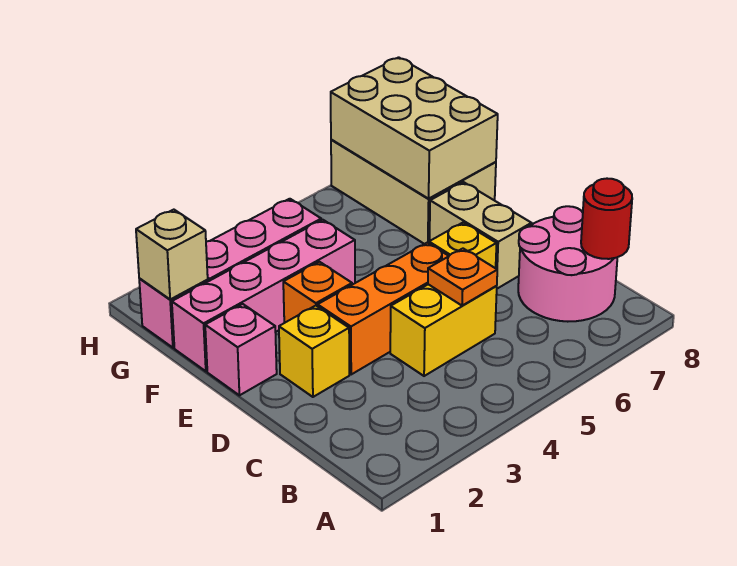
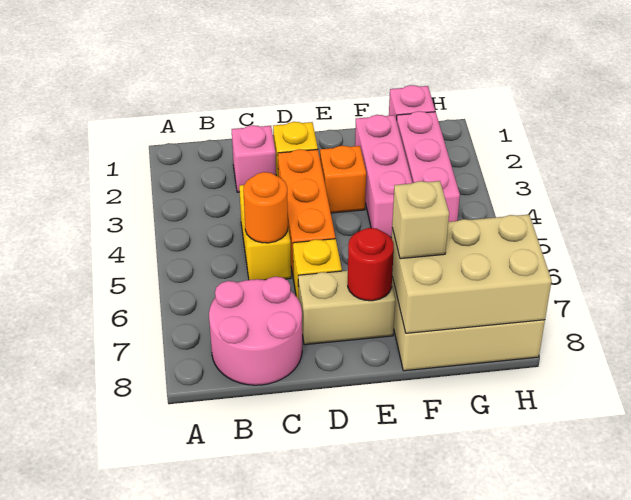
red 1x1 round brick [581,179,632,259] -> red 1x1 round brick moved to [348,228,394,301]
orange 1x1 plate [428,249,497,306] -> orange 1x1 round brick [243,172,288,243]
pink 1x1 brick [205,304,277,395] -> pink 1x1 brick moved to [232,125,276,192]
pink 1x4 brick [172,220,355,371] -> pink 1x3 brick [355,115,412,238]
tan 1x1 brick [136,210,208,300] -> tan 1x1 brick moved to [392,181,449,259]

